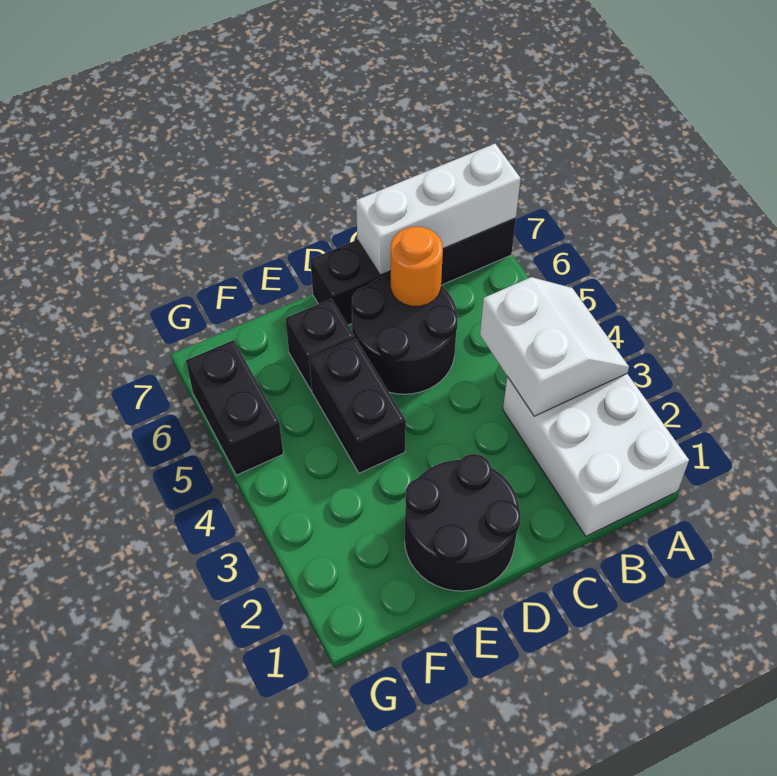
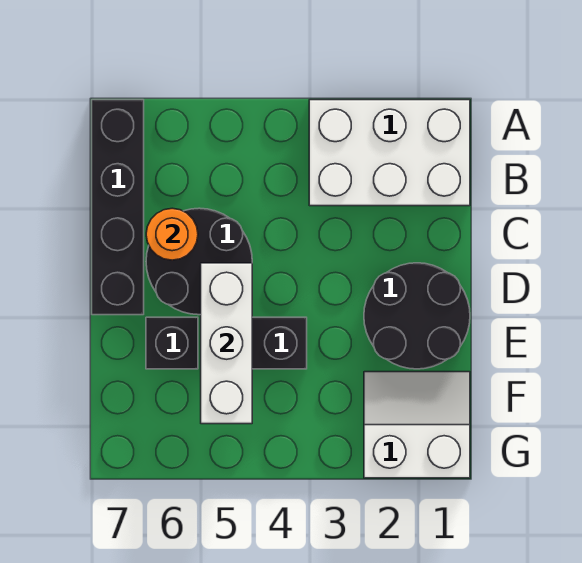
white 2x2 slope [480,277,629,416] -> white 2x2 slope moved to [364,372,470,478]
white 1x3 brick [356,144,521,275] -> white 1x3 brick moved to [201,263,252,424]
black 1x2 brick [186,340,283,475] -> none

